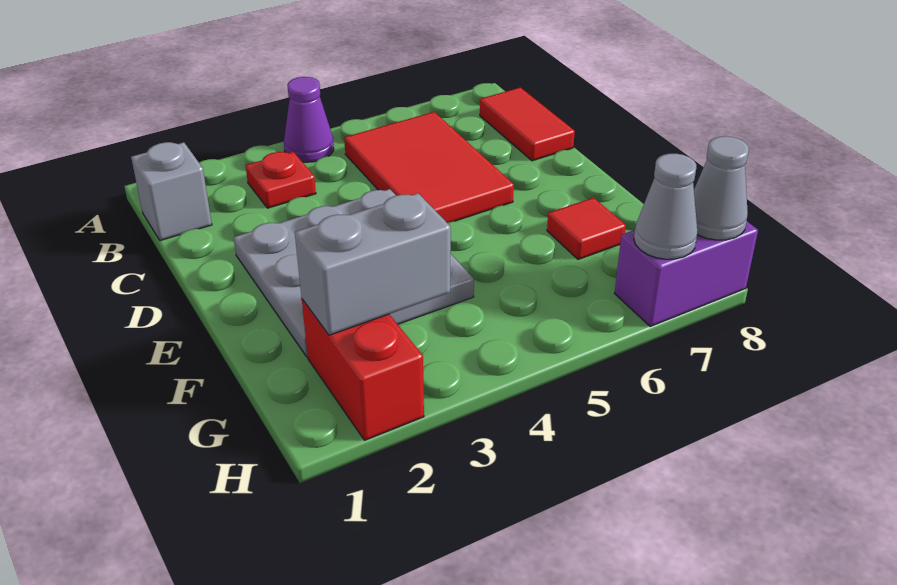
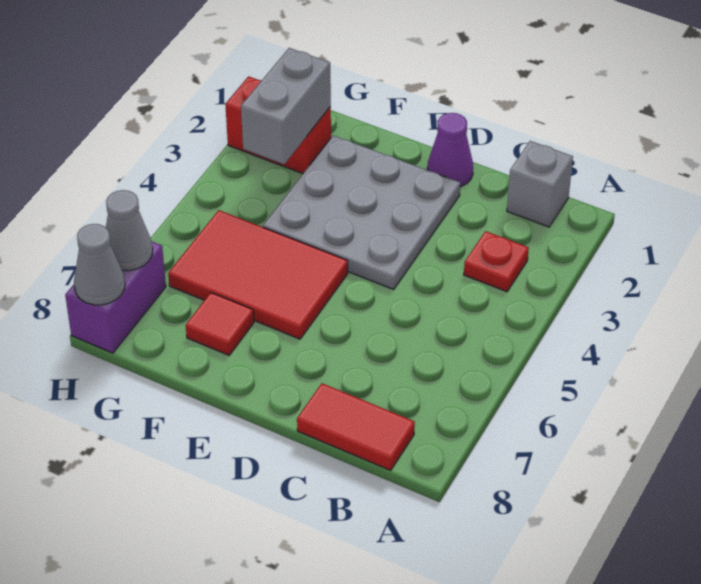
purple 1x1 cone [284,77,334,162] -> purple 1x1 cone moved to [427,113,473,187]
red 2x3 tile [344,112,514,223] -> red 2x3 tile moved to [168,210,348,339]

